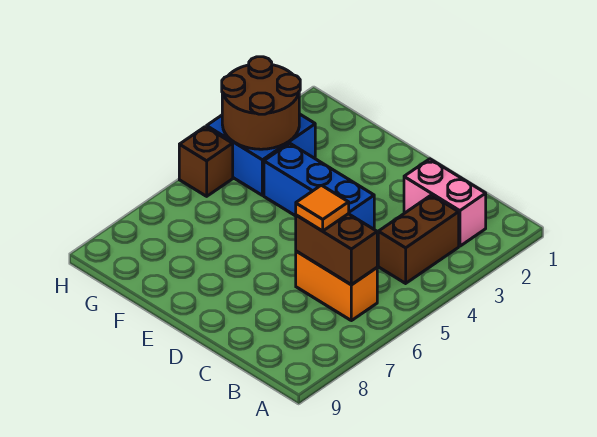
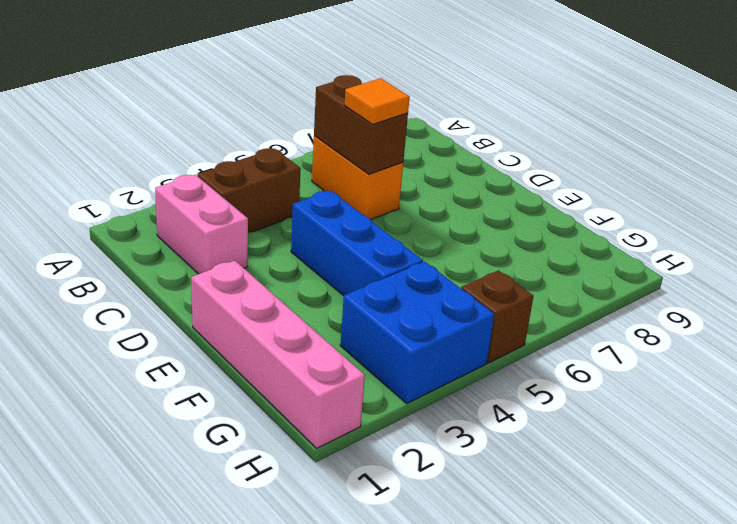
none -> pink 1x4 brick [191,261,365,448]
brown 2x2 round brick [222,57,300,149] -> none

